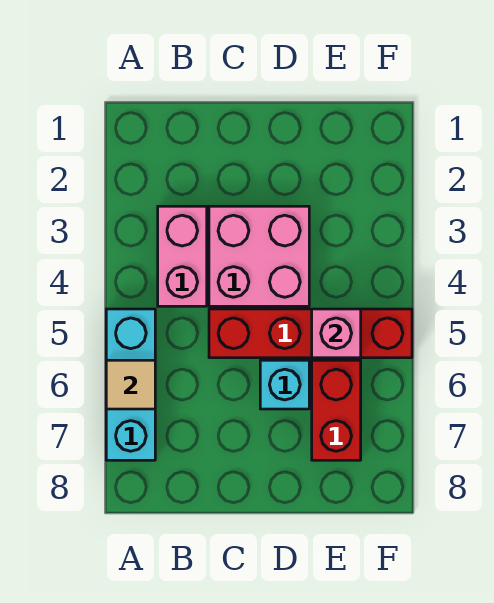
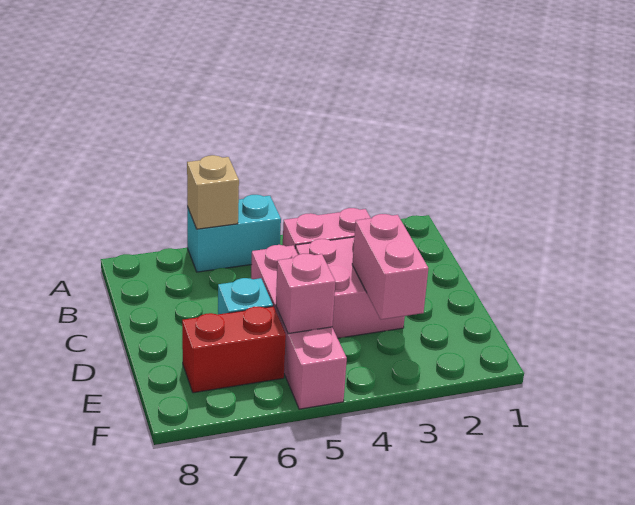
cyan 1x3 brick [106,309,155,460] -> cyan 1x2 brick [187,195,281,272]
tan 1x1 tile [106,360,155,409] -> tan 1x1 brick [187,155,239,229]
red 1x4 brick [209,309,412,358] -> pink 1x4 brick [251,245,347,409]
none -> pink 1x2 brick [352,214,428,320]

